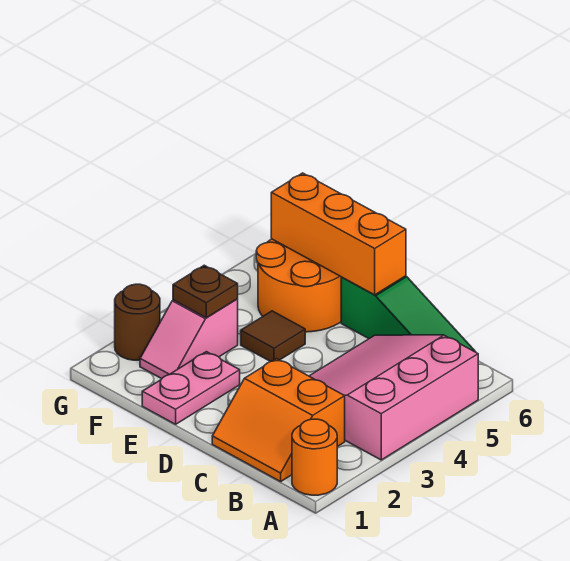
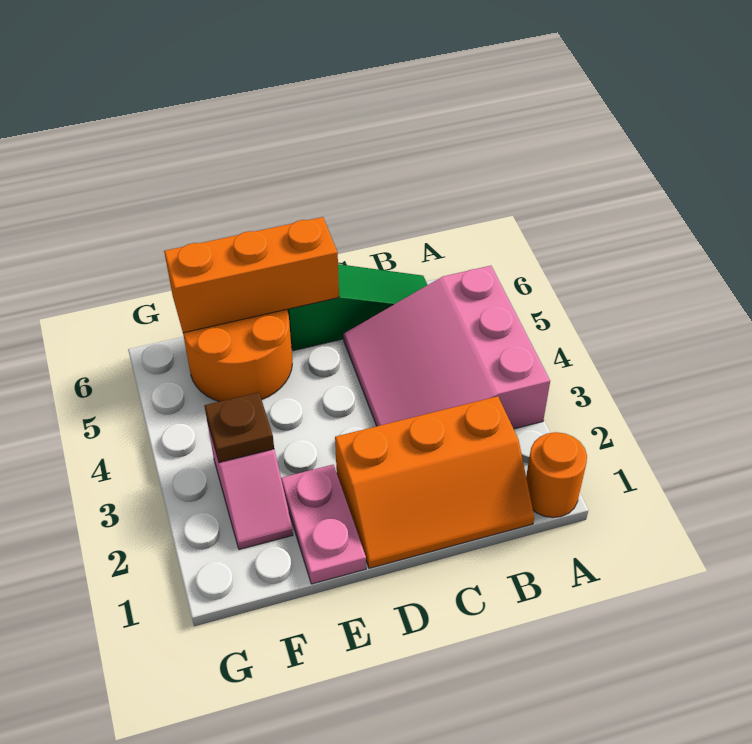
orange 2x2 slope [212,359,345,482] -> orange 2x3 slope [335,396,534,568]
brown 1x1 tile [241,311,305,362] -> none
brown 1x1 round brick [115,284,160,360] -> none

